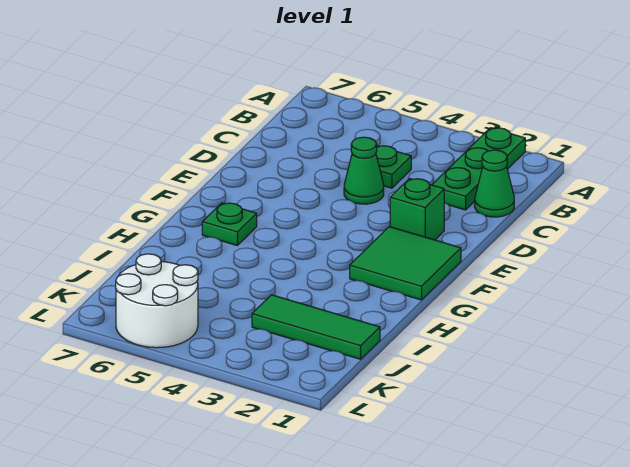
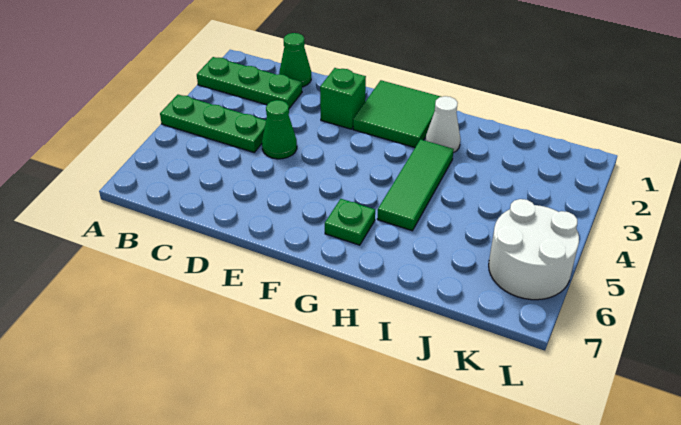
green 1x1 plate [376,146,411,188] -> green 1x3 plate [160,95,266,152]
none -> white 1x1 cone [425,96,460,153]
green 1x3 tile [252,295,380,359] -> green 1x3 tile moved to [377,139,454,231]

